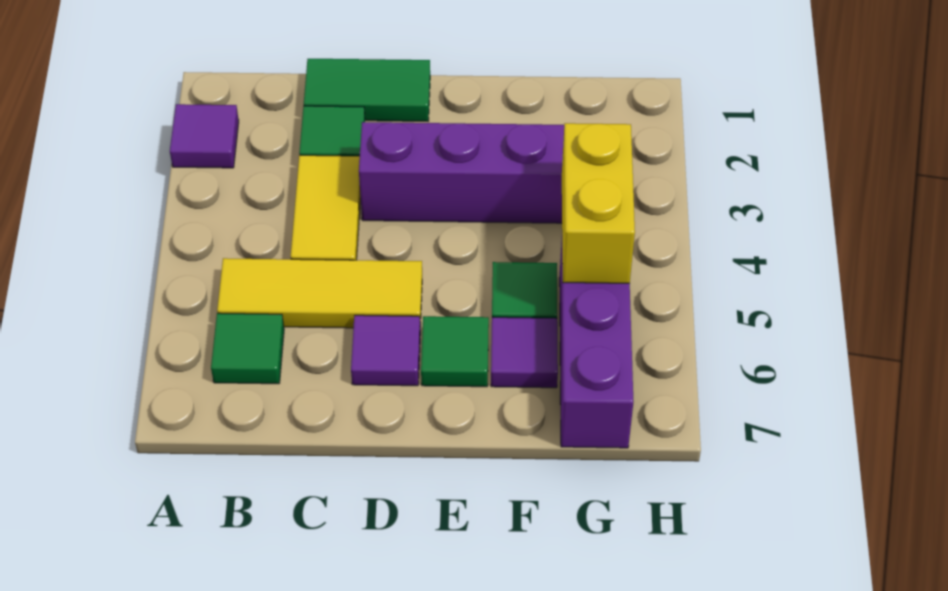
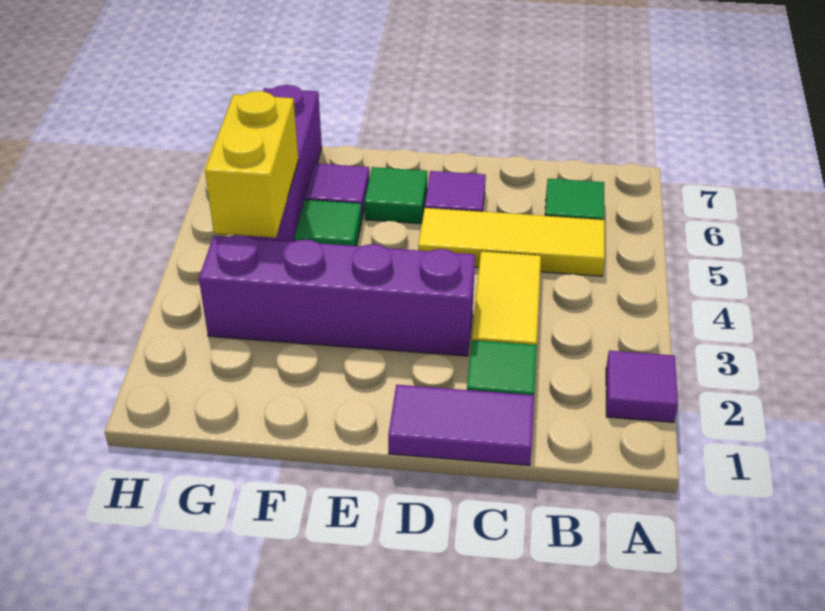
green 1x2 tile [304,59,430,121] -> purple 1x2 tile [388,385,534,466]

